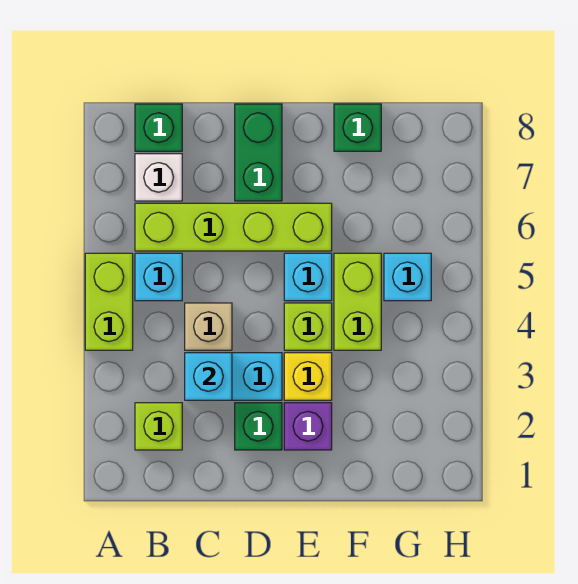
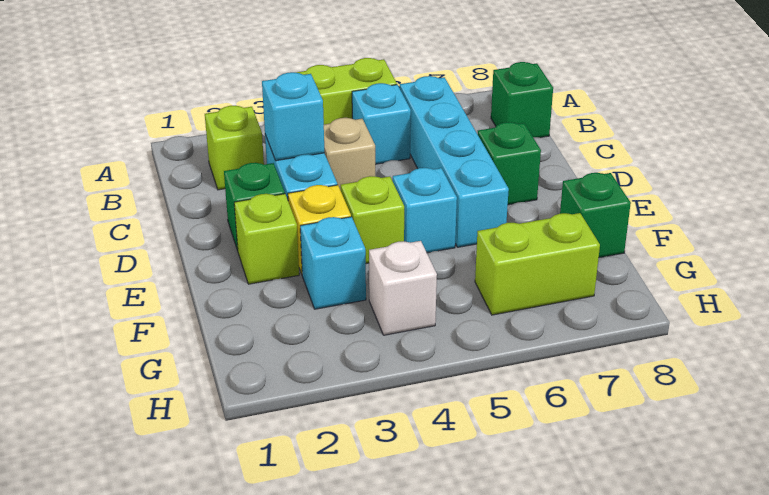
lime 1x4 brick [135,203,332,251] -> cyan 1x4 brick [400,76,509,247]
white 1x1 brick [135,154,182,201] -> white 1x1 brick moved to [369,241,437,335]
green 1x2 brick [235,104,282,201] -> green 1x1 brick [478,122,541,205]
purple 1x1 brick [284,403,332,450] -> lime 1x1 brick [234,194,299,284]
lime 1x2 brick [334,253,381,350] -> lime 1x2 brick moved to [475,213,600,315]
cyan 1x1 brick [384,253,431,301] -> cyan 1x1 brick moved to [300,217,366,309]

